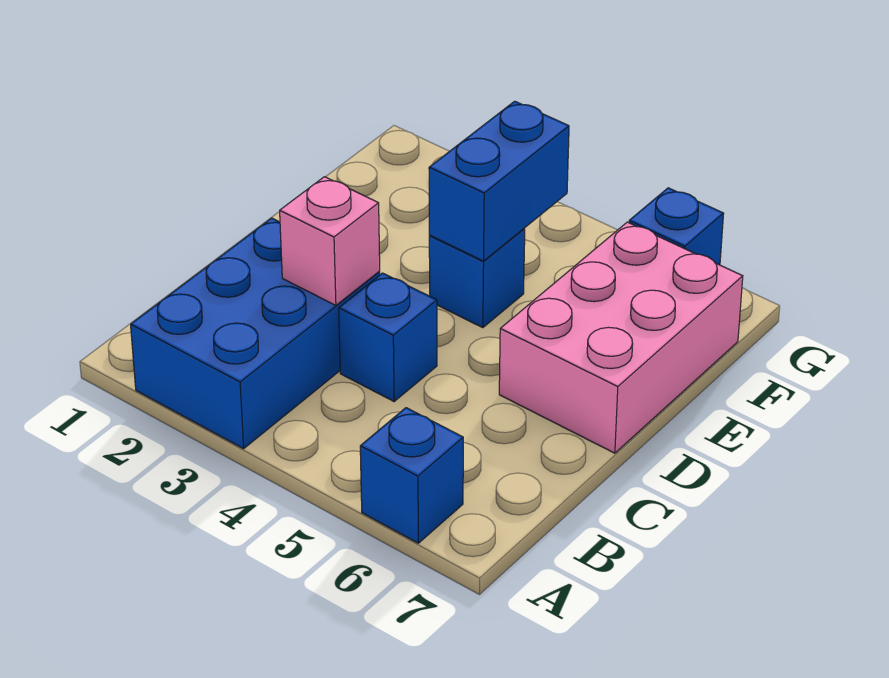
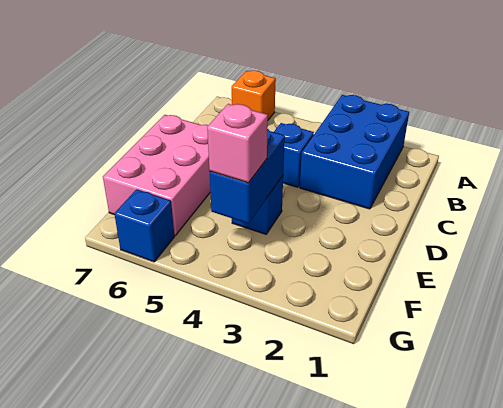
blue 1x1 brick [360,408,463,543] -> orange 1x1 brick [232,70,276,120]
pink 1x1 brick [280,177,380,305] -> pink 1x1 brick moved to [207,104,268,183]

